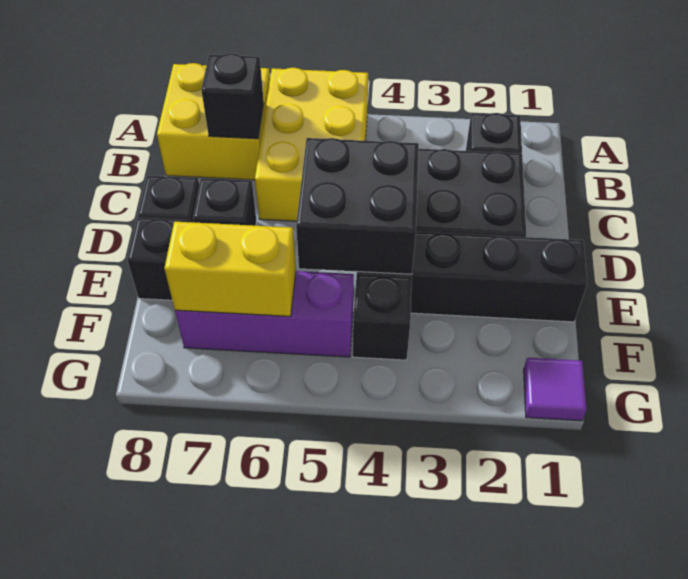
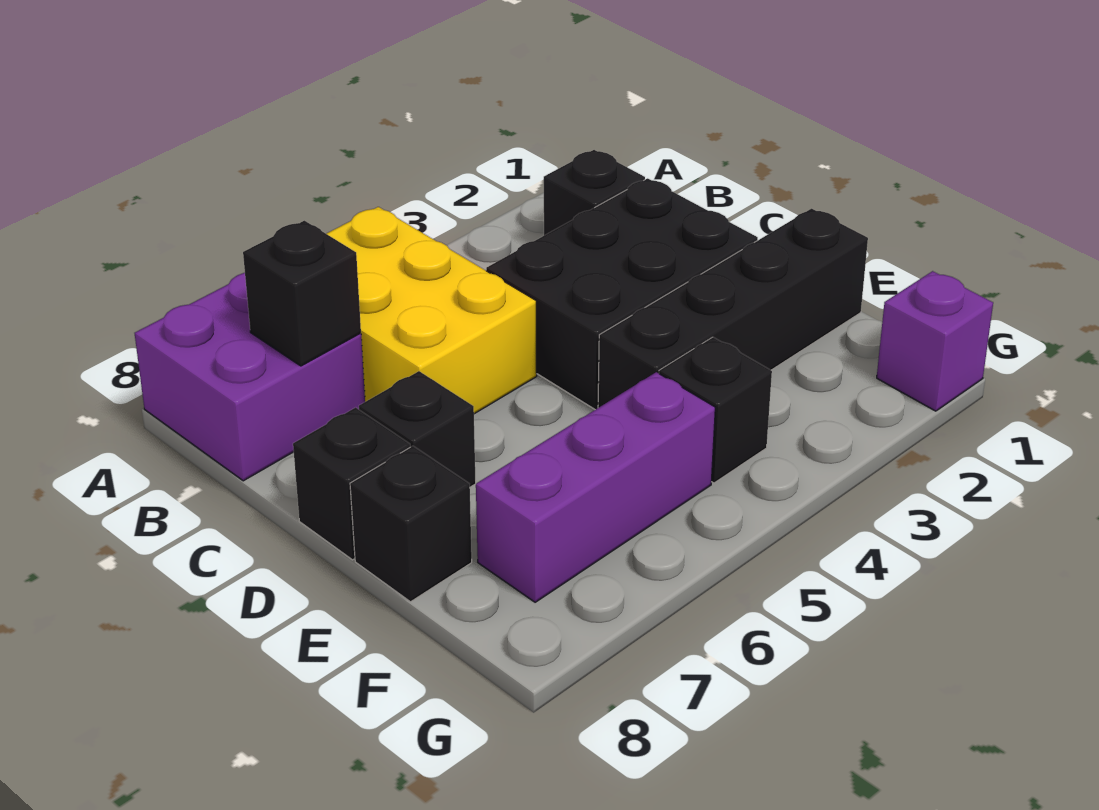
yellow 2x2 brick [157,63,270,180] -> purple 2x2 brick [135,273,365,481]
black 2x2 brick [296,138,419,274] -> none
yellow 1x2 brick [164,222,296,316] -> none
purple 1x1 tile [524,358,587,421] -> purple 1x1 brick [877,271,993,411]

